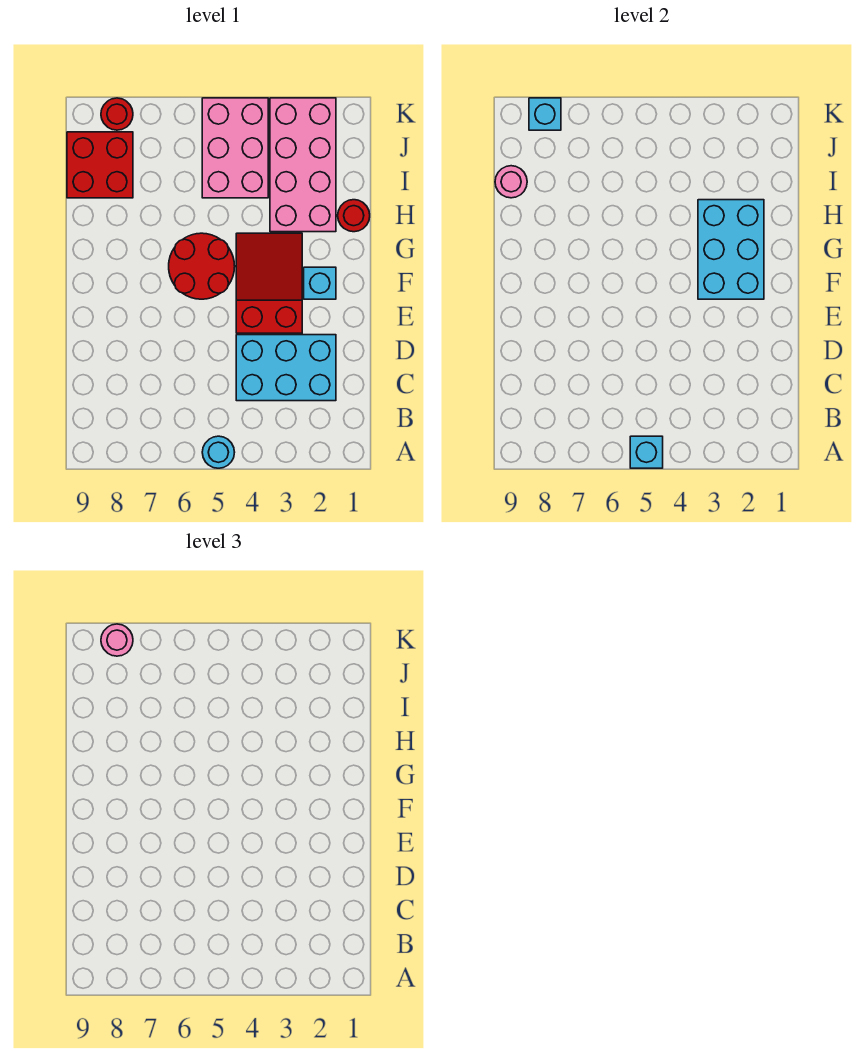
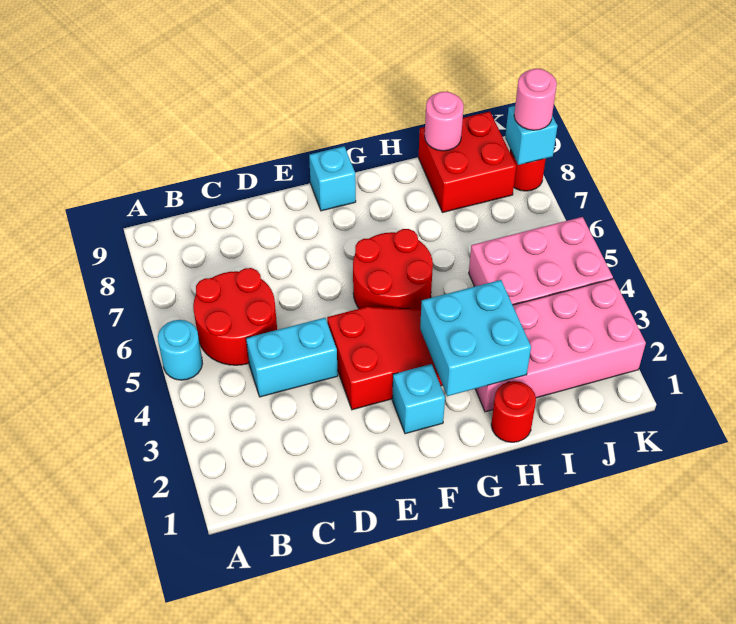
cyan 1x1 brick [630,436,663,468] -> cyan 1x1 brick moved to [309,146,356,211]
none -> red 2x2 round brick [193,268,277,365]
cyan 2x3 brick [236,335,336,401] -> cyan 1x2 brick [246,318,338,397]
cyan 2x3 brick [698,200,764,299] -> cyan 2x2 brick [420,280,531,396]

